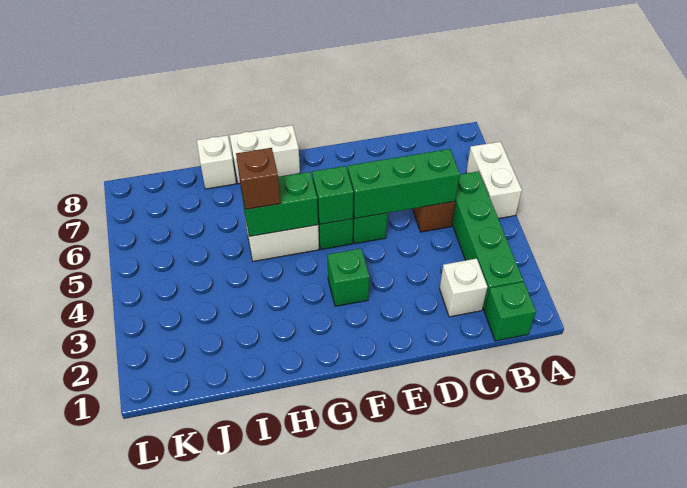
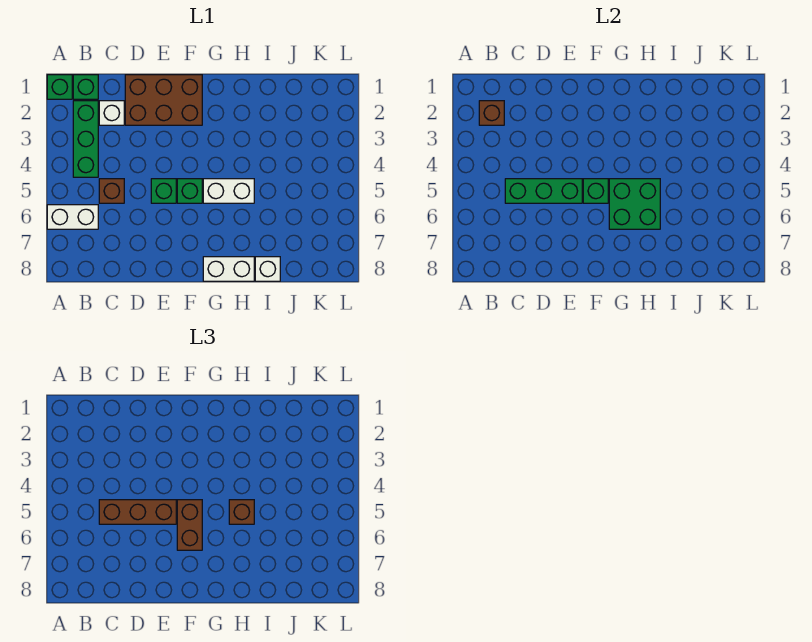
white 1x2 brick [466,142,522,219] -> white 1x2 brick turned to [47,205,98,229]
green 1x4 brick [452,171,523,310] -> green 1x3 brick [73,101,98,177]
none -> brown 1x1 brick [479,101,504,125]
none -> brown 1x3 brick [99,500,176,524]
none -> brown 2x3 brick [125,75,202,125]
green 1x1 brick [328,249,369,306] -> green 1x1 brick moved to [47,75,72,99]
none -> brown 1x2 brick [177,500,202,550]
green 1x2 brick [241,172,318,236] -> green 2x2 brick [609,179,660,229]

